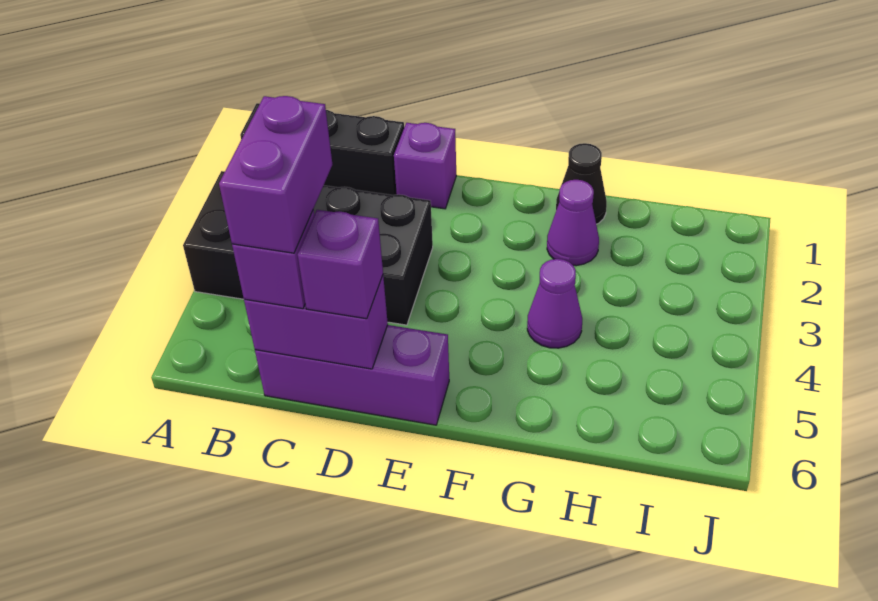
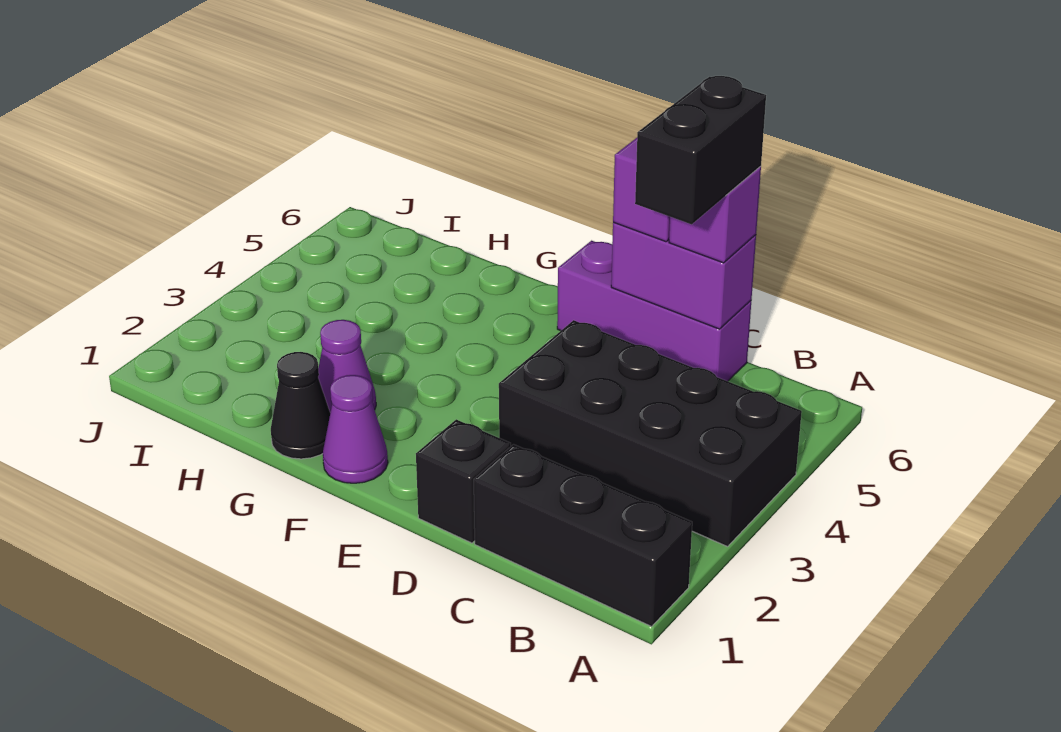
purple 1x2 brick [219,96,332,253] -> black 1x2 brick [635,76,766,224]
purple 1x1 brick [394,123,456,209] -> black 1x1 brick [416,419,511,543]
purple 1x1 cone [527,259,582,348] -> purple 1x1 cone moved to [323,375,388,483]

